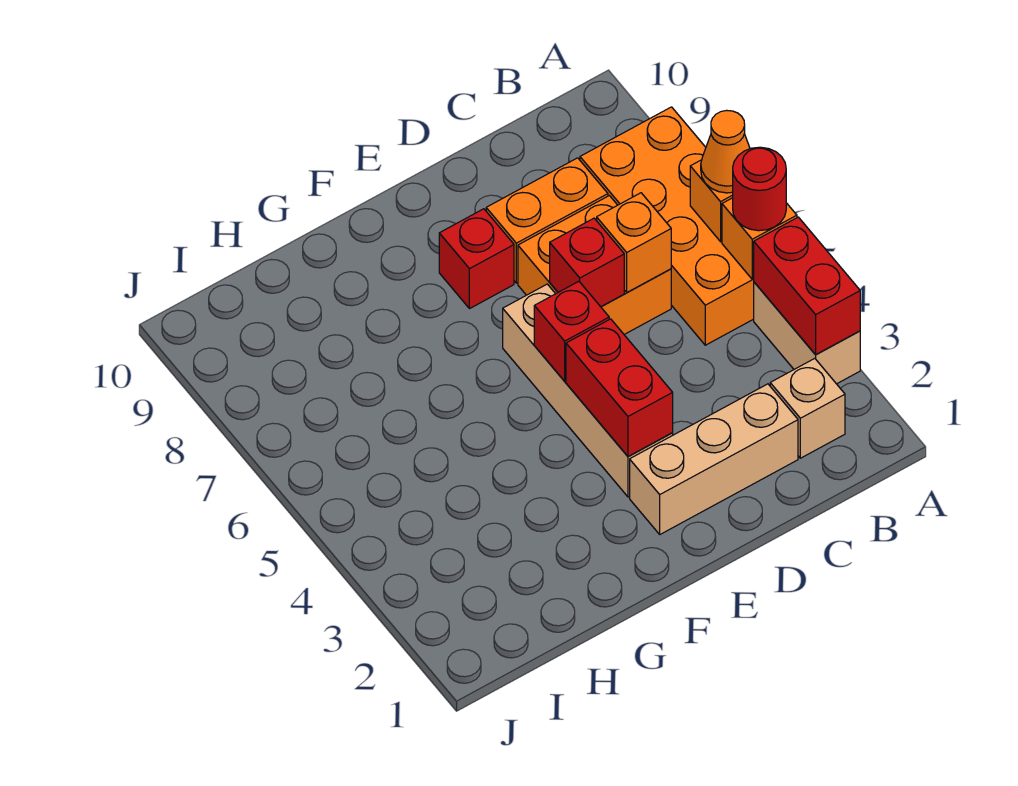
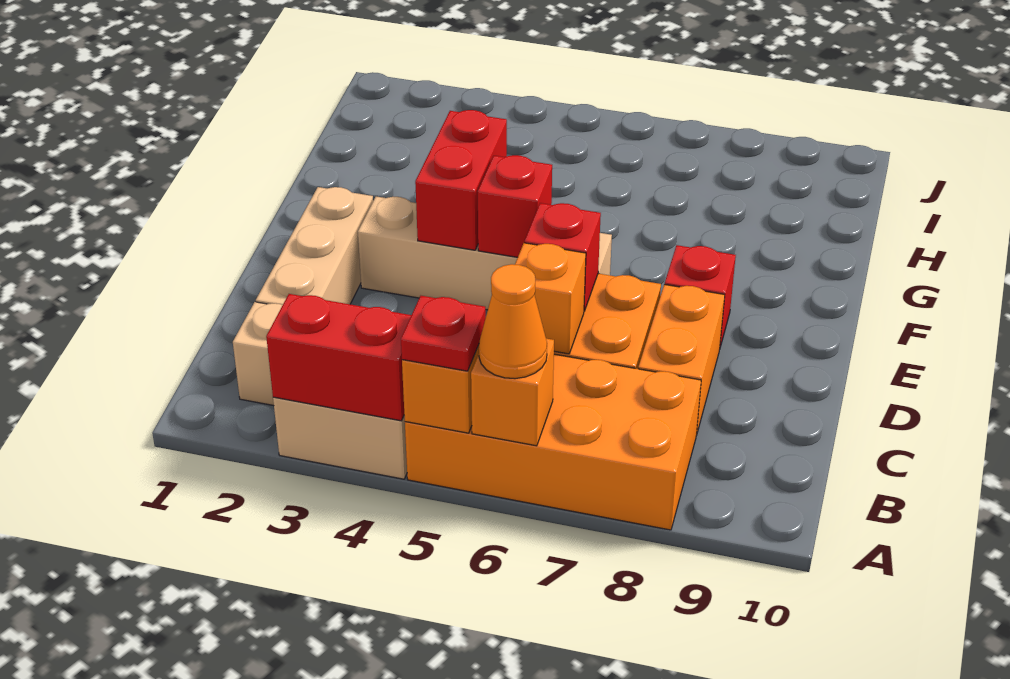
red 1x1 round brick [733,147,786,231] -> red 1x1 plate [401,296,486,371]
red 1x2 brick [566,319,673,457] -> red 1x2 brick turned to [415,110,507,250]

